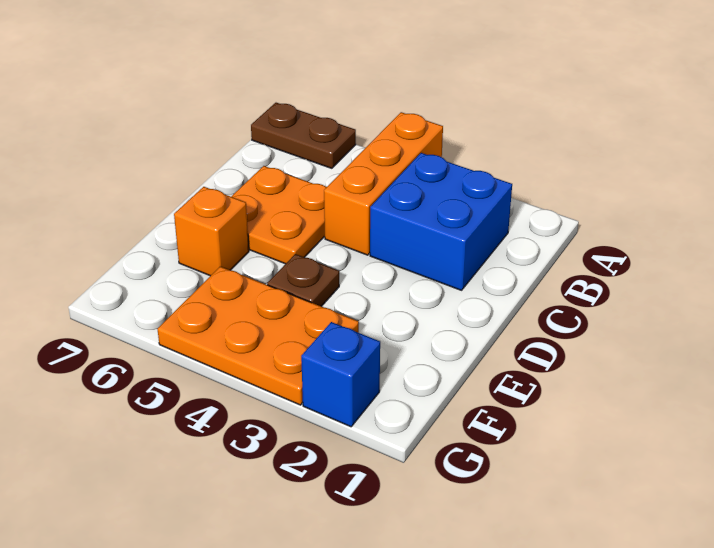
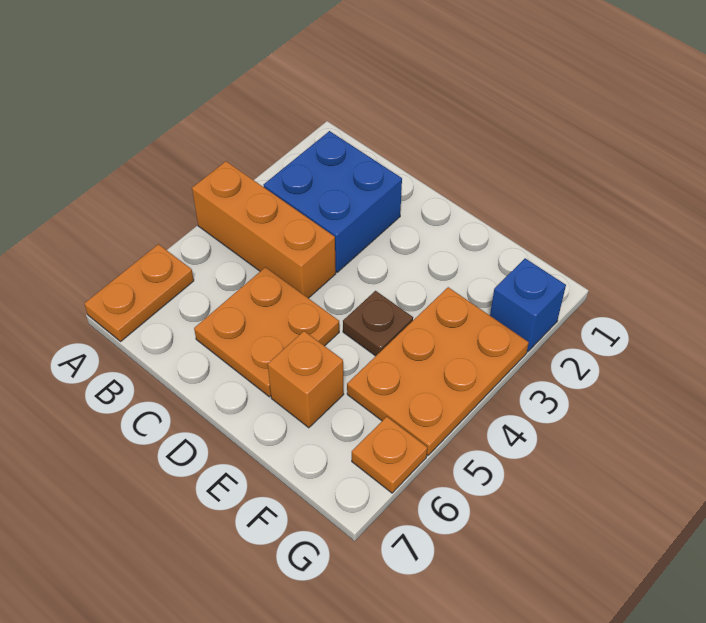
brown 1x2 plate [251,103,356,168] -> orange 1x2 plate [84,244,194,341]
none -> orange 1x1 plate [352,417,427,493]

